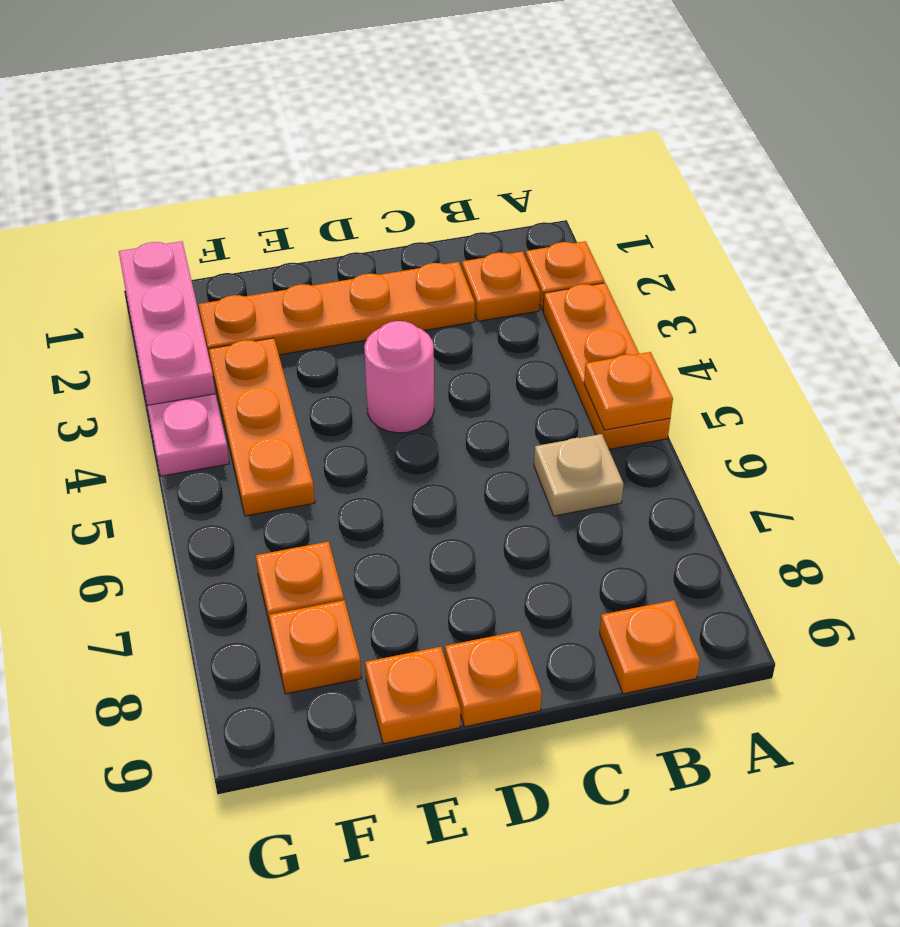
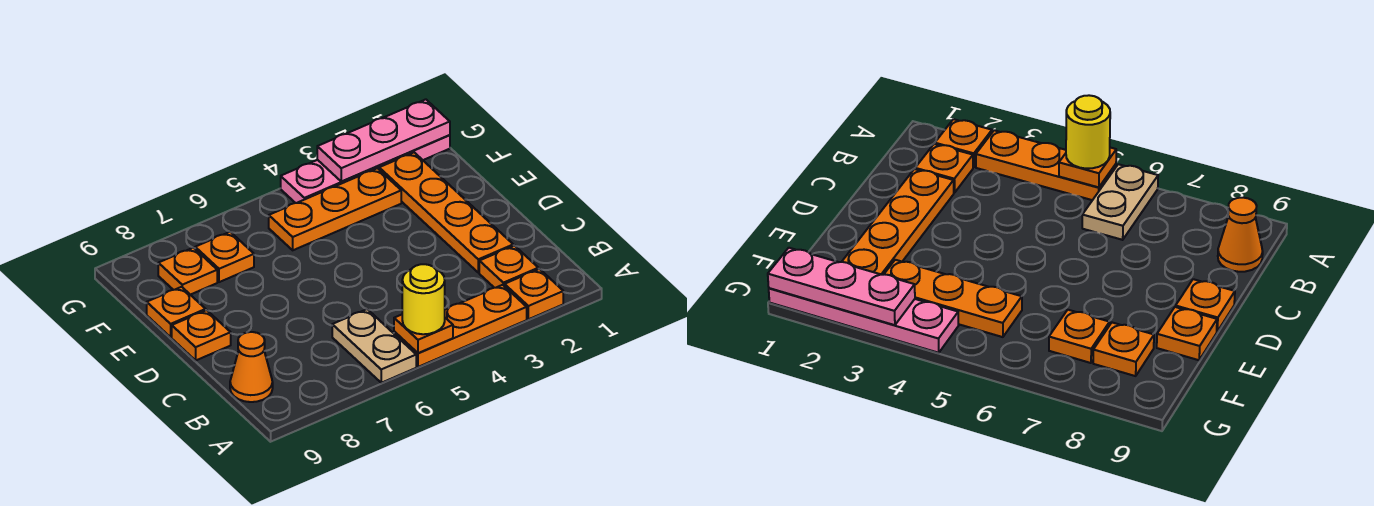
none -> yellow 1x1 round brick [402,264,445,334]
tan 1x1 plate [534,434,623,516] -> tan 1x2 plate [332,309,416,383]
orange 1x1 plate [600,600,700,694] -> orange 1x1 cone [230,332,273,402]
pink 1x1 round brick [364,321,434,433] -> none

